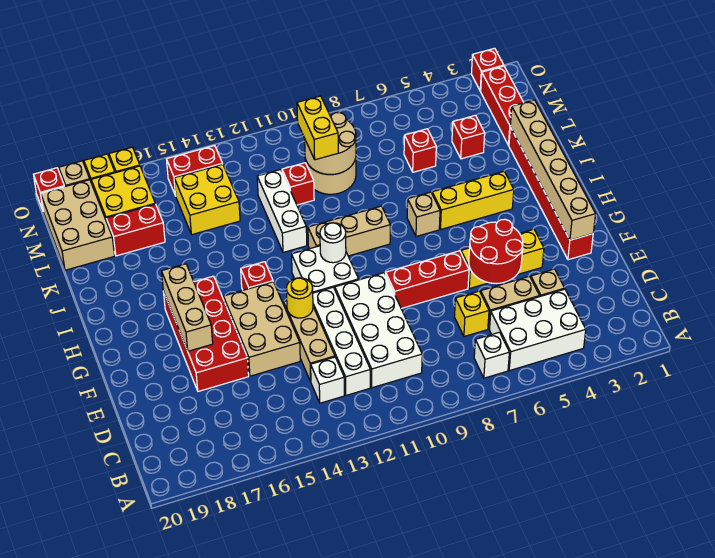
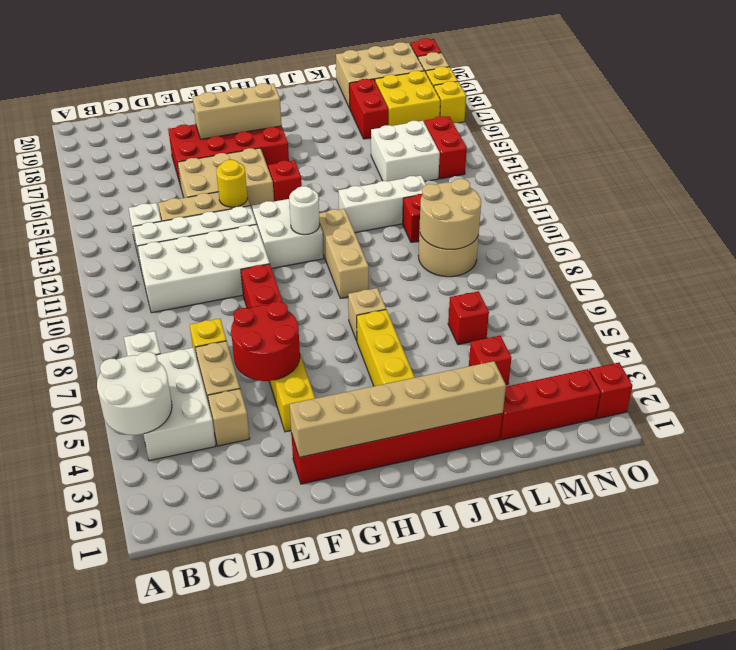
none -> white 2x2 round brick [97,352,172,435]
yellow 1x2 brick [297,96,338,160] -> none
yellow 2x2 brick [174,164,240,235] -> white 2x2 brick [371,121,440,182]

